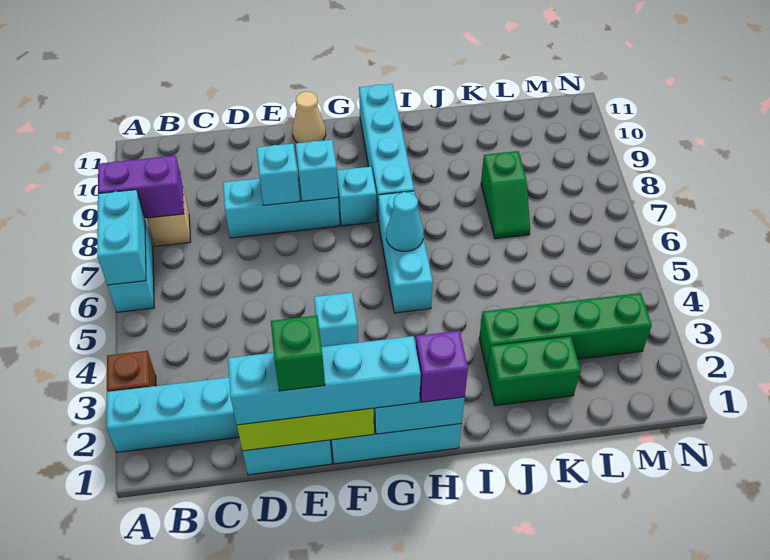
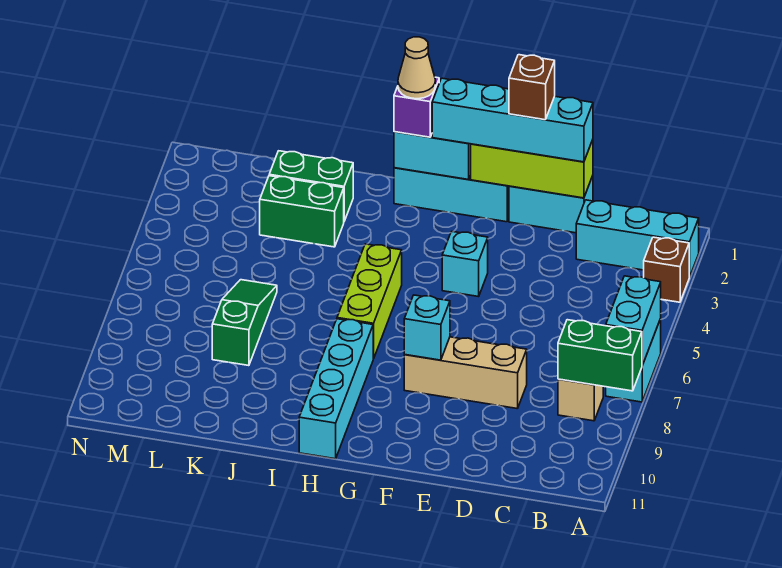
purple 1x2 brick [98,156,184,218] -> green 1x2 brick [558,320,642,391]
cyan 1x3 brick [223,174,340,238] -> tan 1x3 brick [404,337,527,409]
green 1x1 brick [271,315,325,391] -> brown 1x1 brick [509,55,555,120]
cyan 1x1 brick [257,144,300,205] -> none
tan 1x1 cone [292,92,326,143] -> tan 1x1 cone moved to [398,37,435,99]
cyan 1x1 brick [337,167,377,226] -> none
cyan 1x3 brick [378,191,433,313] -> lime 1x3 brick [337,244,402,359]
cyan 1x1 cone [386,192,423,251] -> none
green 1x4 brick [479,293,652,370] -> green 1x2 brick [260,176,344,247]
green 1x2 slope [481,151,530,239] -> green 1x3 slope [212,280,277,366]

